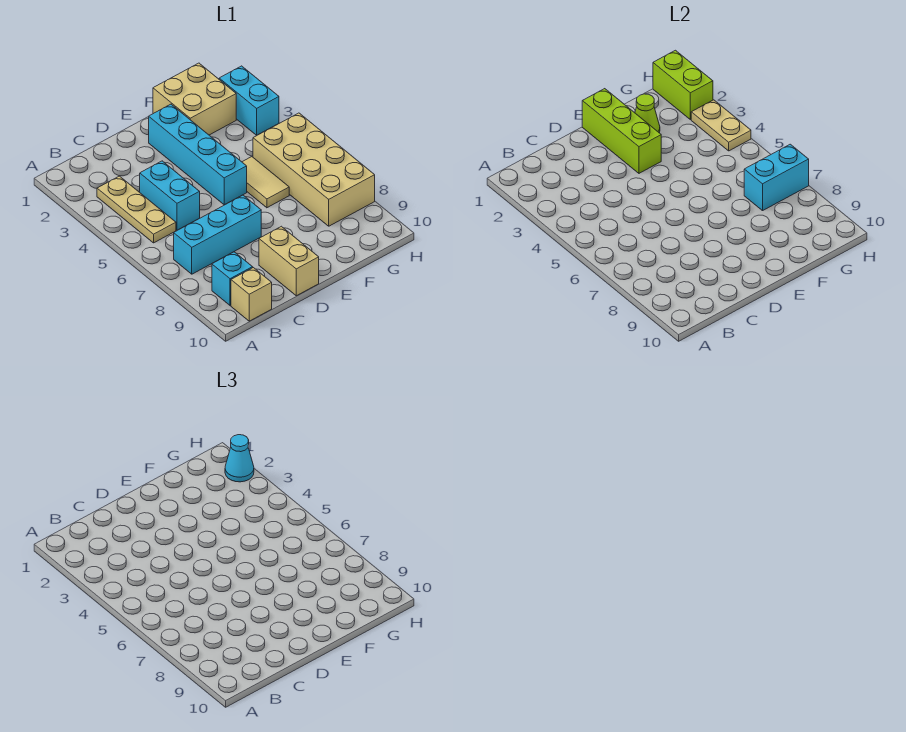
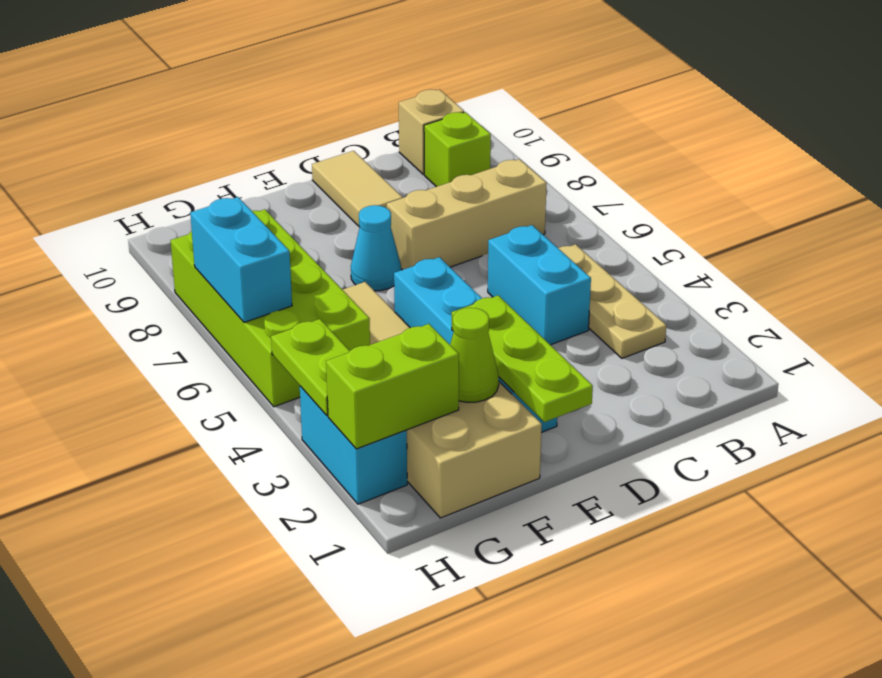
cyan 1x3 brick [174,195,261,274] -> tan 1x3 brick [387,159,547,270]
cyan 1x1 brick [212,252,253,306] -> lime 1x1 brick [424,112,491,187]
tan 1x2 brick [259,226,319,296] -> tan 1x2 tile [312,151,403,226]
lime 1x3 brick [582,89,661,173] -> lime 1x3 plate [452,295,593,422]
tan 2x4 brick [253,113,375,226] -> lime 2x4 brick [171,209,370,407]
cyan 1x2 brick [744,144,809,211] -> cyan 1x2 brick turned to [190,197,292,322]
lime 1x2 brick [653,50,713,120] -> lime 1x2 brick turned to [326,324,459,449]
cyan 1x1 cone [225,435,254,482] -> cyan 1x1 cone moved to [351,205,401,291]
tan 1x2 plate [691,100,751,151] -> lime 1x2 plate [271,319,350,416]

